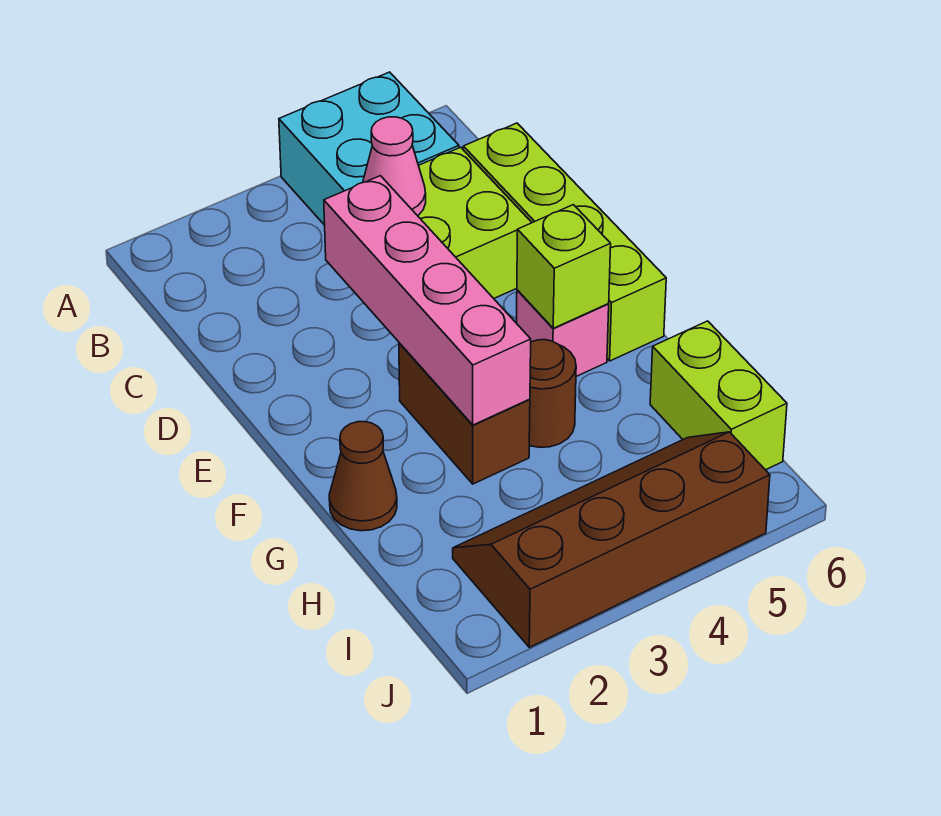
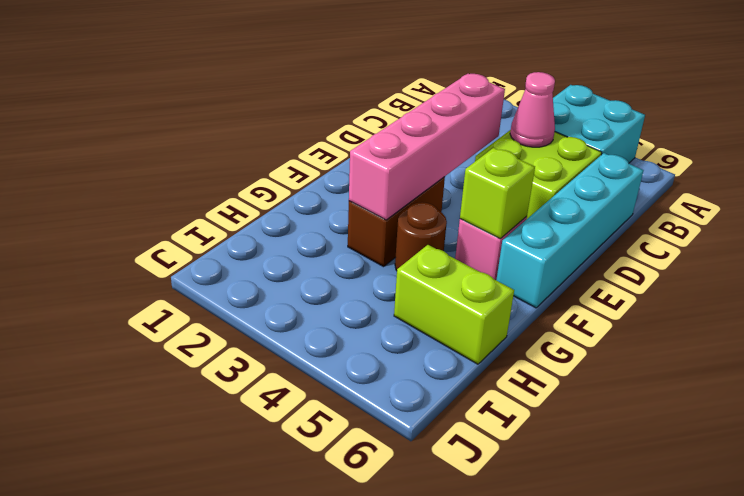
lime 1x4 brick [463,123,666,361] -> cyan 1x4 brick [496,153,643,308]
brown 1x1 cone [329,422,397,531] -> none
lime 1x2 brick [650,321,787,470] -> lime 1x2 brick turned to [394,245,514,364]
brown 2x4 slope [453,432,770,647] -> none

